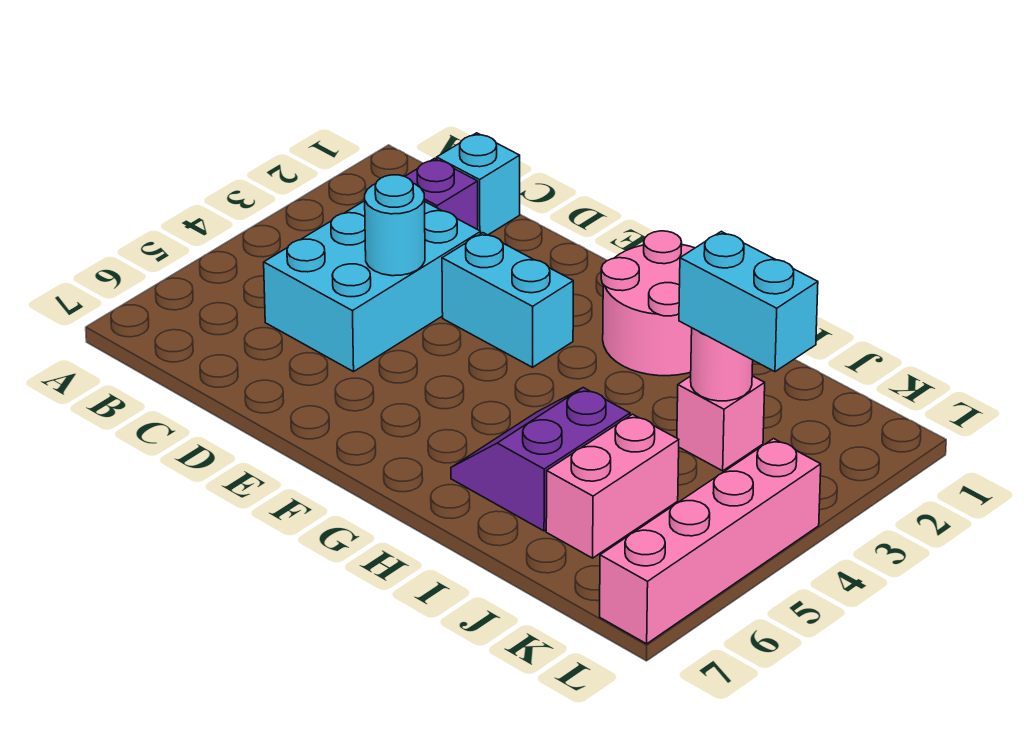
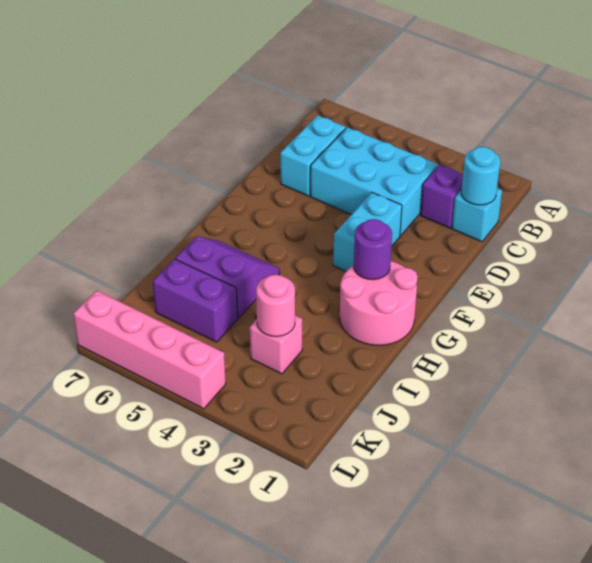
cyan 1x1 round brick [365,175,425,276] -> cyan 1x1 round brick moved to [461,147,500,205]
none -> purple 1x1 round brick [354,219,392,280]
cyan 1x2 brick [679,231,818,372] -> cyan 1x2 brick moved to [280,115,346,196]
pink 1x2 brick [546,414,679,558] -> purple 1x2 brick [153,259,238,342]

